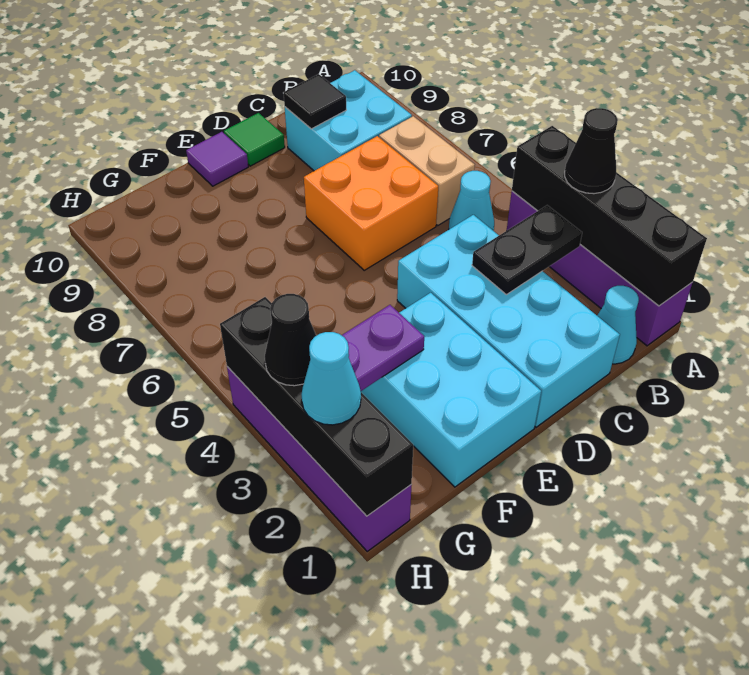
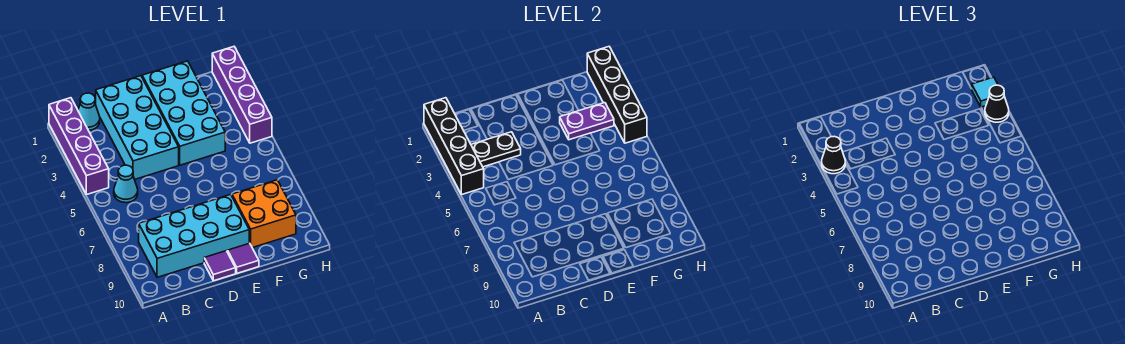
tan 1x2 brick [379,116,475,225] -> none
cyan 2x2 brick [285,70,412,171] -> cyan 2x4 brick [139,195,249,277]
orange 2x2 brick [304,136,438,270] -> orange 2x2 brick moved to [232,180,296,248]
black 1x1 tile [283,74,346,129] -> none
green 1x1 tile [224,113,285,166] -> purple 1x1 tile [204,251,236,281]
cyan 2x3 brick [361,293,541,487] -> cyan 2x4 brick [142,61,225,165]
cyan 1x1 cone [301,332,361,425] -> cyan 1x1 tile [971,77,998,107]

